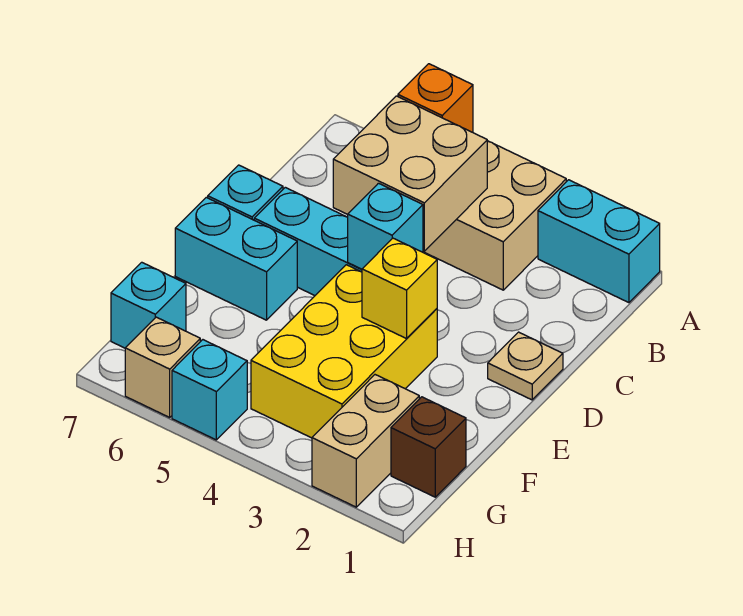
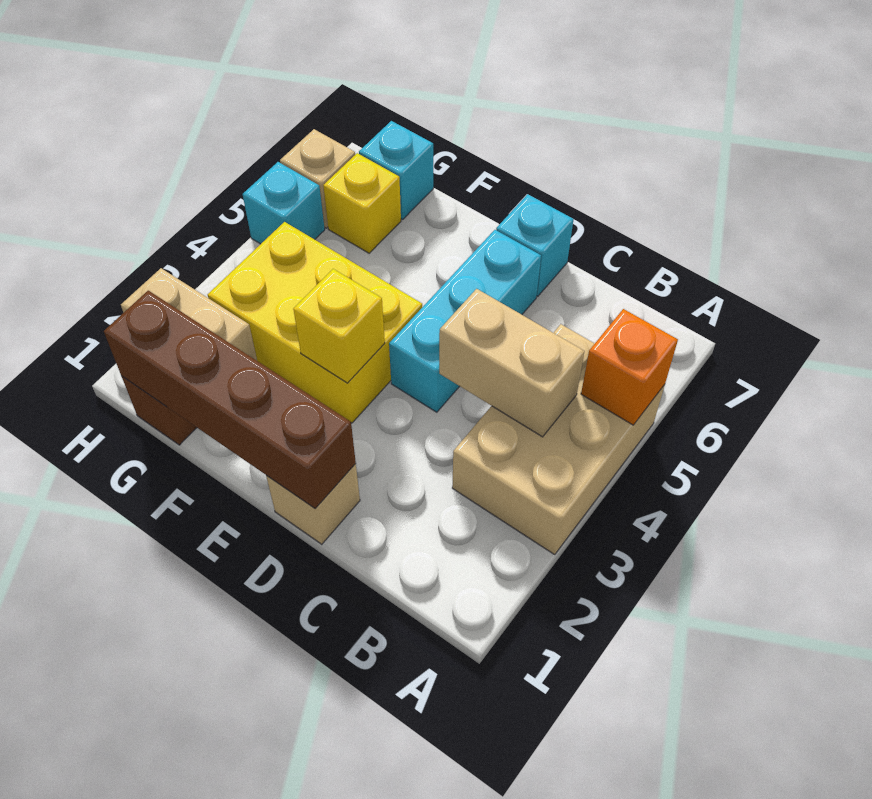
cyan 1x2 brick [538,180,660,303] -> none
tan 2x2 brick [333,96,487,251] -> tan 1x2 brick [439,289,585,437]
tan 1x1 plate [488,332,563,400] -> tan 1x1 brick [266,464,360,544]
none -> brown 1x4 brick [104,291,356,508]
cyan 1x1 brick [348,183,423,269] -> none
cyan 1x2 brick [175,197,297,320] -> none
none -> yellow 1x1 brick [323,153,401,253]

